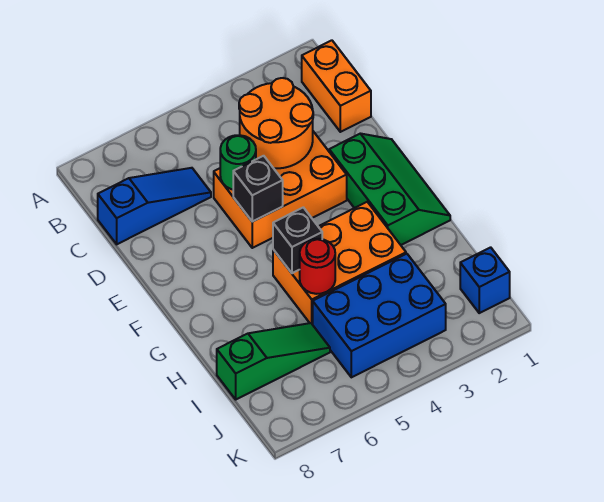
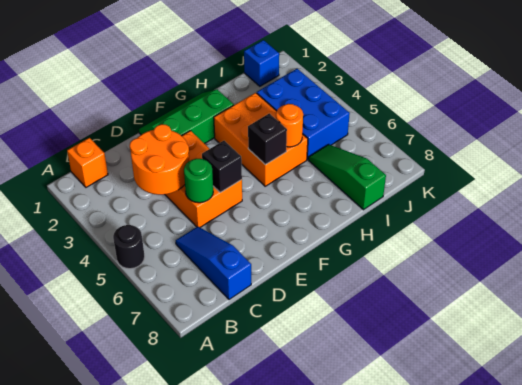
none -> black 1x1 round brick [113,225,145,269]
orange 1x2 brick [302,40,371,132] -> orange 1x1 brick [67,138,108,187]
red 1x1 round brick [300,239,335,294] -> orange 1x1 round brick [276,104,303,147]

